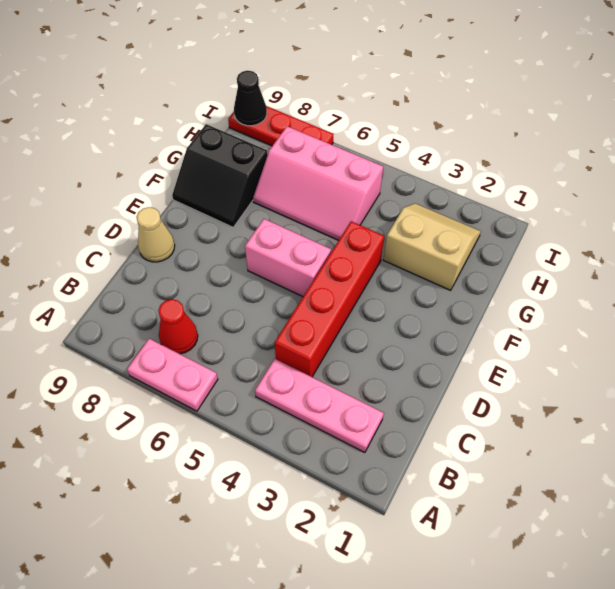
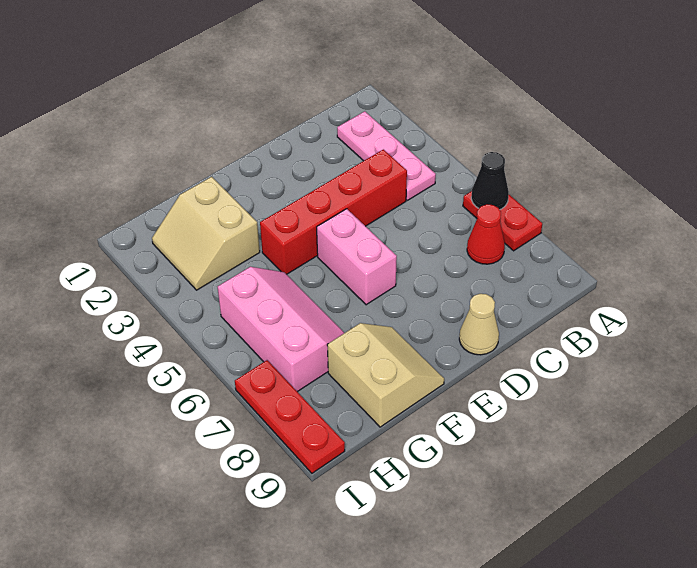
pink 1x2 plate [127,339,218,411] -> red 1x2 plate [463,191,542,251]
black 2x2 slope [172,124,268,227] -> tan 2x2 slope [327,323,444,427]
black 1x1 cone [234,71,267,126] -> black 1x1 cone moved to [471,152,509,210]

